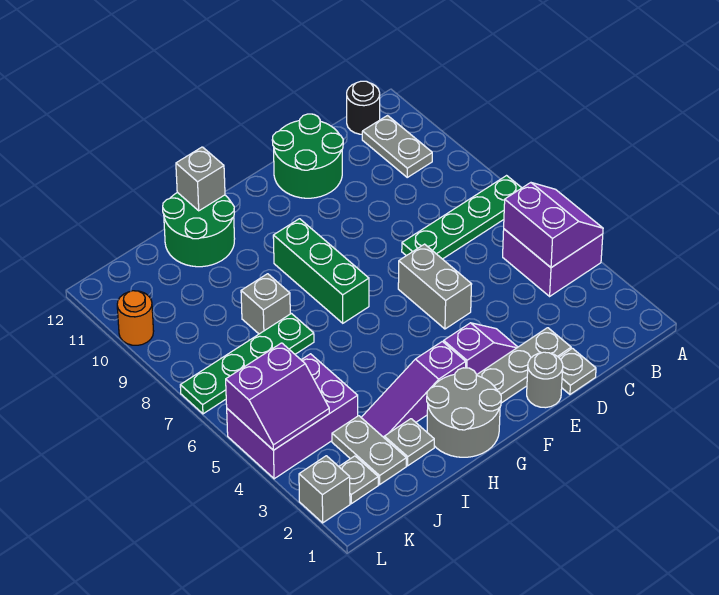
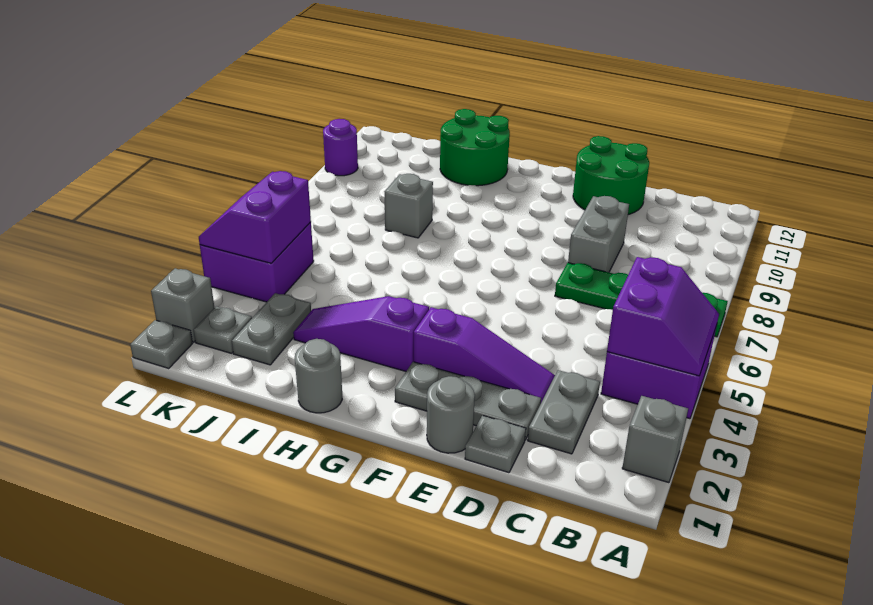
grey 1x2 plate [362,116,432,177] -> grey 1x2 plate moved to [528,370,600,454]
black 1x1 round brick [347,81,380,134] -> none
purple 1x2 slope [444,323,518,374] -> purple 1x3 slope [414,307,555,402]
grey 1x2 brick [398,244,472,329] -> grey 1x2 brick moved to [568,196,629,272]
grey 2x2 round brick [427,368,501,457] -> grey 1x1 round brick [295,339,342,413]
green 1x3 brick [273,219,369,323] -> none
grey 1x1 brick [176,147,225,211] -> grey 1x1 brick moved to [622,396,688,483]
grey 1x1 plate [384,419,434,466] -> grey 1x1 plate moved to [130,320,193,369]
green 1x4 plate [180,314,314,414] -> none
purple 2x3 brick [227,354,358,479] -> purple 2x2 brick [200,222,314,302]
purple 2x2 slope [226,343,329,450] -> purple 2x2 slope turned to [199,171,311,263]
orange 1x1 round brick [117,291,154,345] -> purple 1x1 round brick [323,119,358,176]

